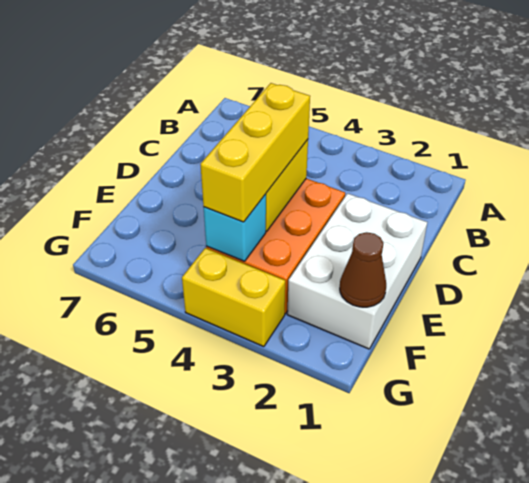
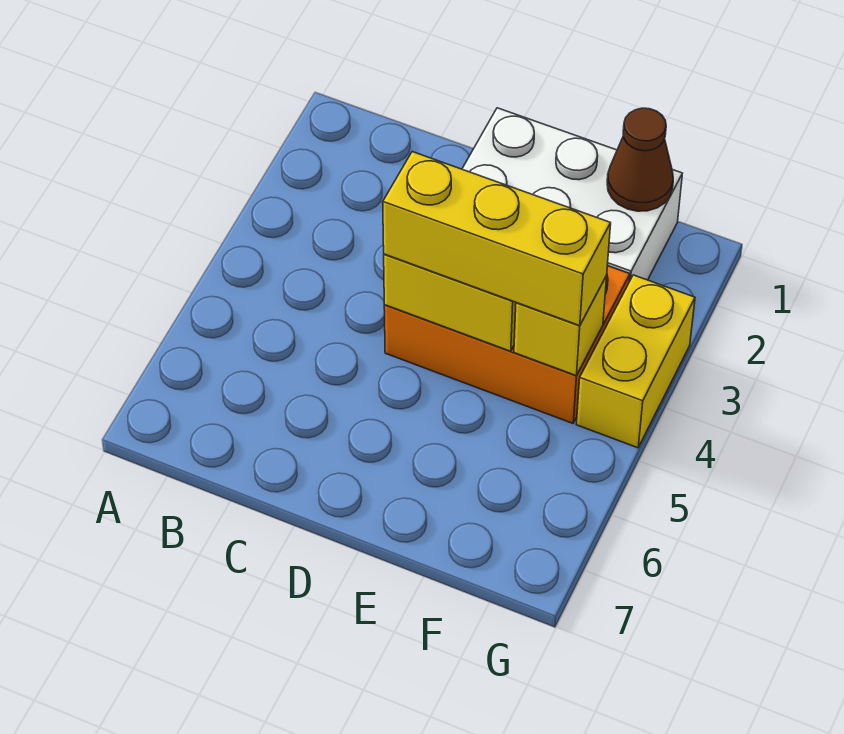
cyan 1x1 brick [204,194,266,261] -> yellow 1x1 brick [514,275,607,376]

